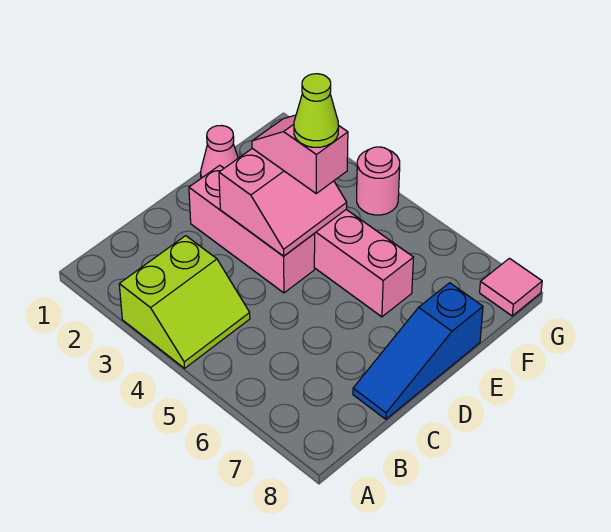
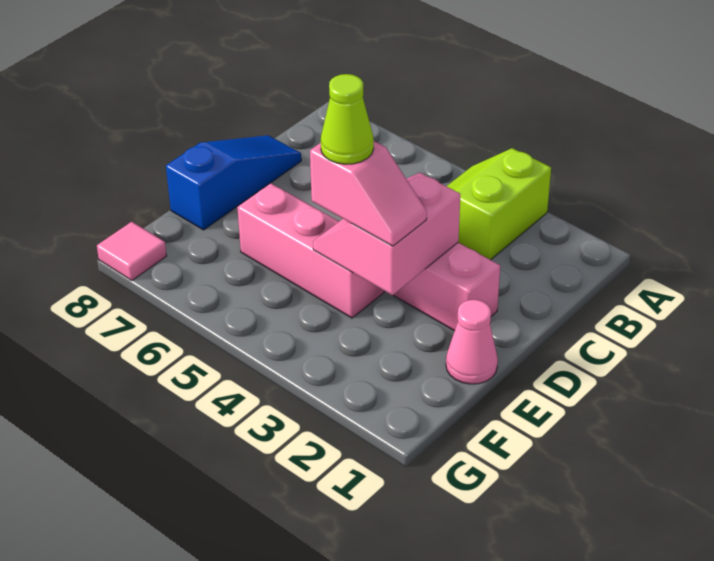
pink 1x1 round brick [357,147,400,215] -> none

